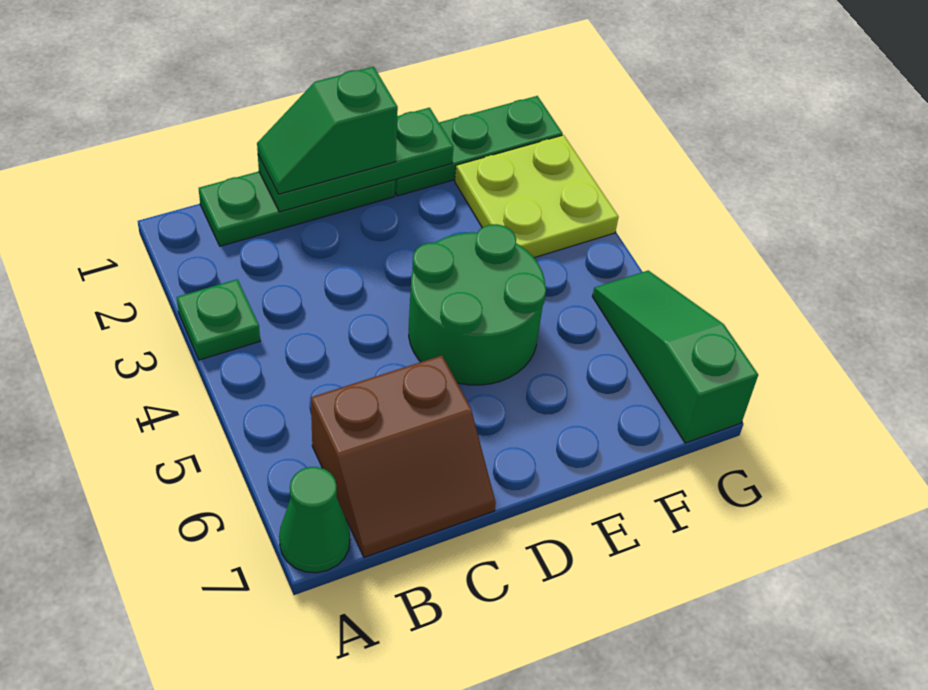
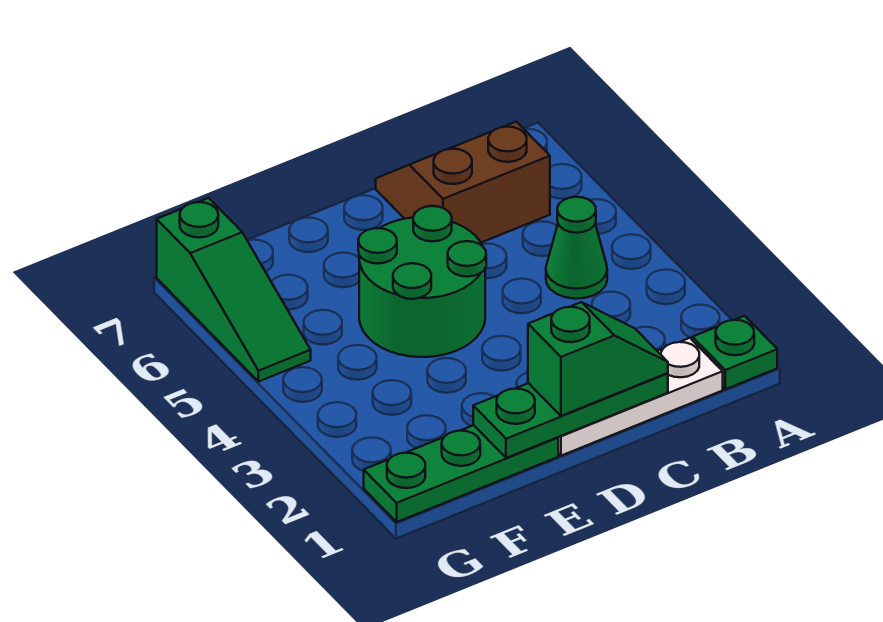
green 1x1 plate [177,279,260,360] -> green 1x1 plate moved to [692,316,777,389]
green 1x1 cone [279,467,350,573] -> green 1x1 cone moved to [546,197,607,299]
green 1x3 plate [199,171,395,246] -> white 1x3 plate [558,338,723,456]
lime 2x2 plate [455,135,618,258] -> none

